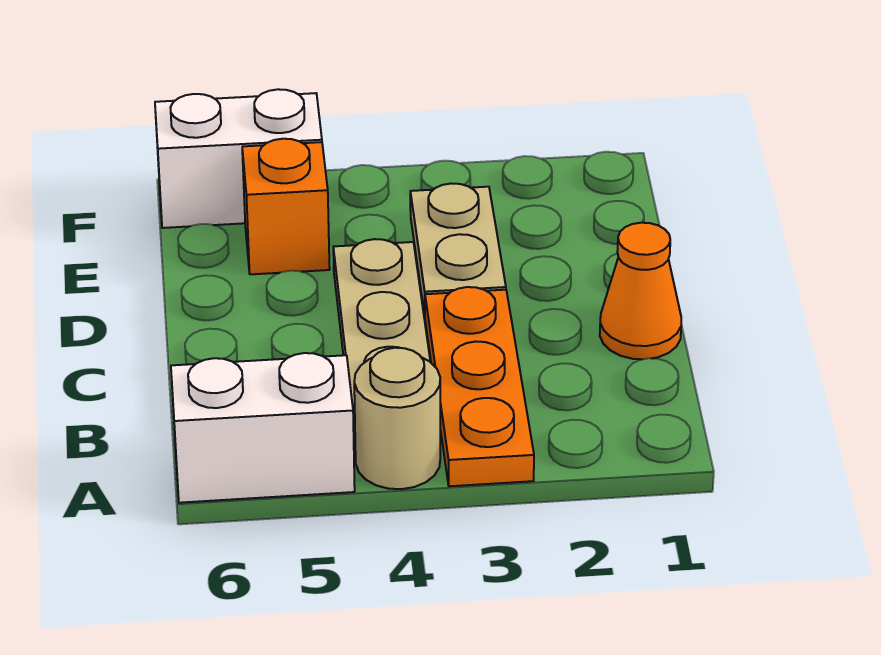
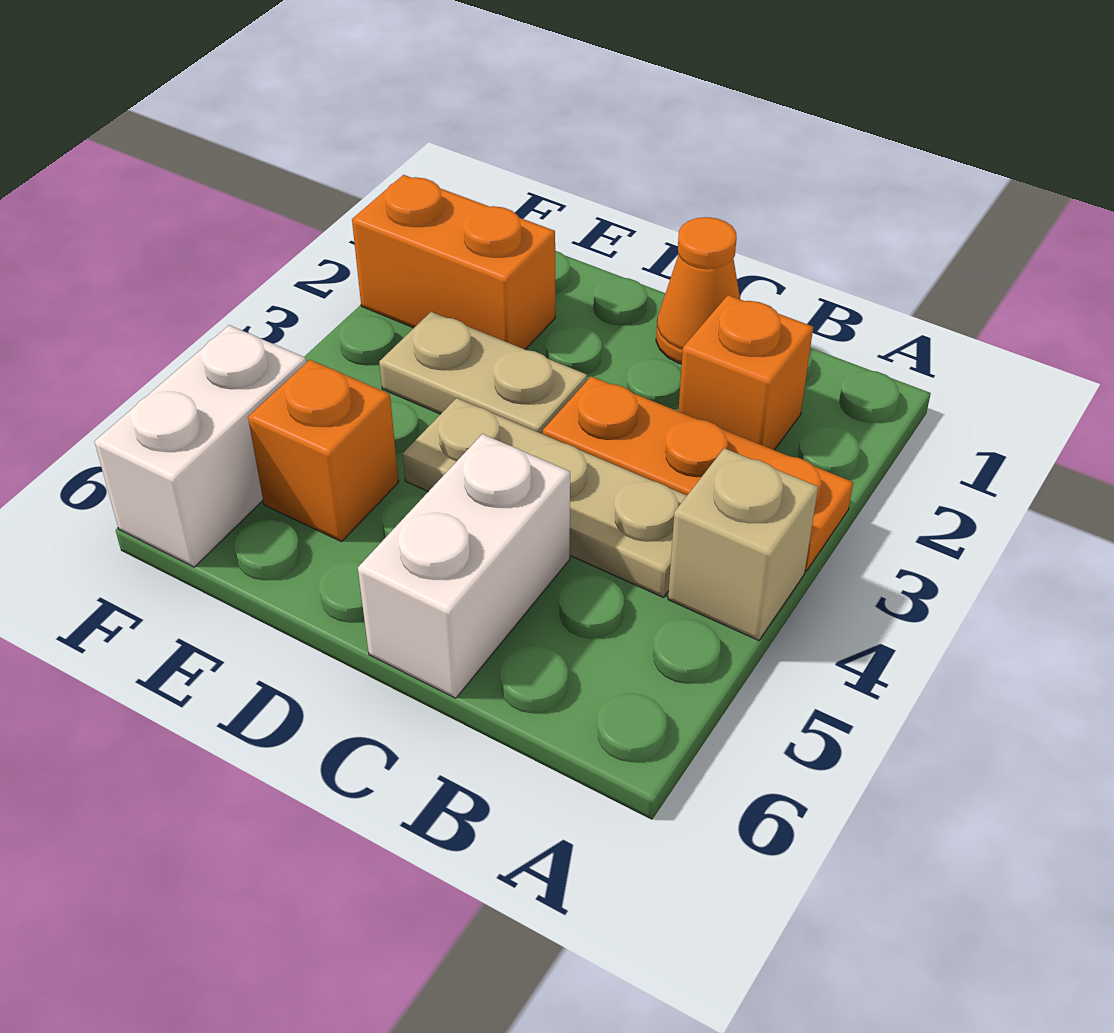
tan 1x1 round brick [354,348,440,489] -> tan 1x1 brick [668,448,818,641]
white 1x2 brick [171,353,355,503] -> white 1x2 brick moved to [358,434,570,698]
none -> orange 1x1 brick [678,295,813,450]
none -> orange 1x2 brick [352,175,555,349]

